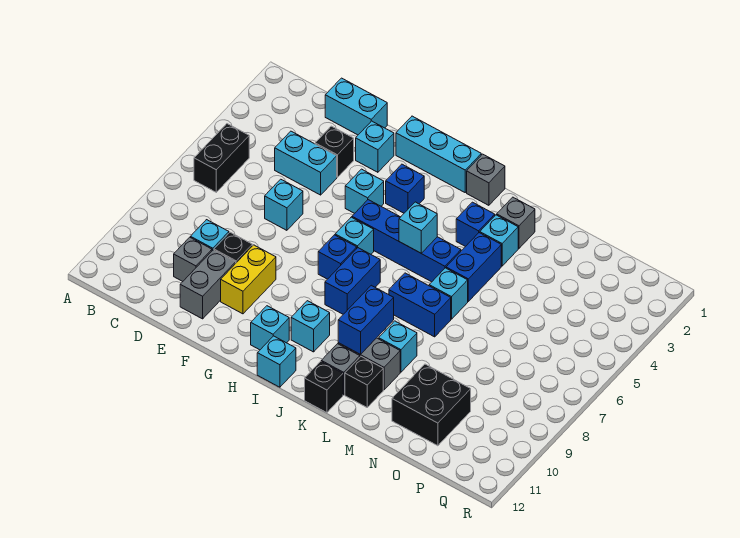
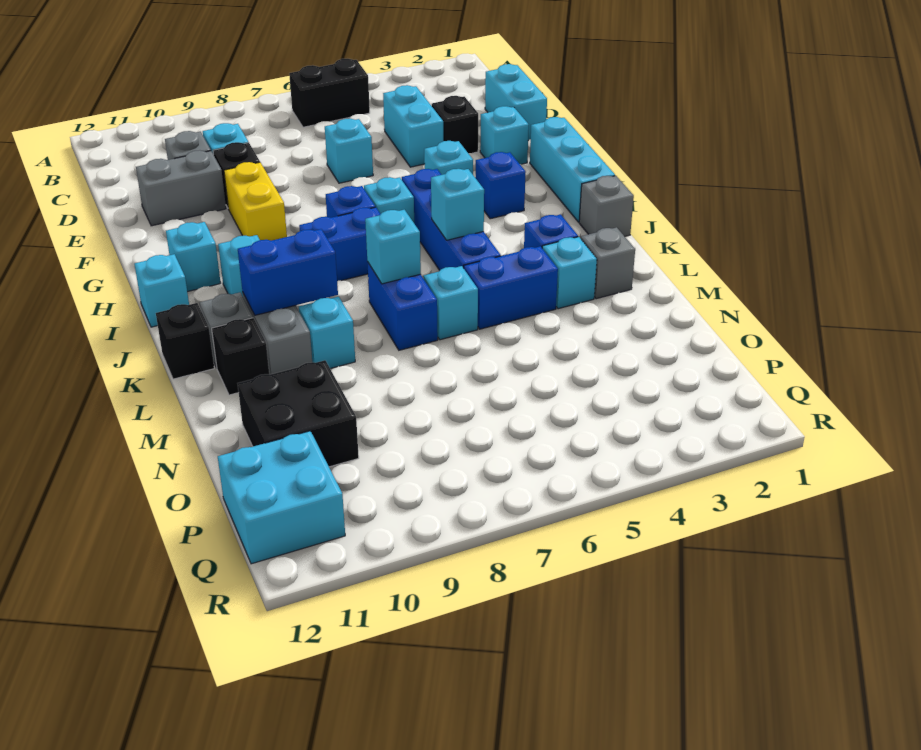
yellow 1x2 brick [221,245,276,314] -> yellow 1x2 brick turned to [224,162,287,241]
none -> cyan 1x1 brick [365,210,421,284]
none -> cyan 2x2 brick [218,431,345,564]

